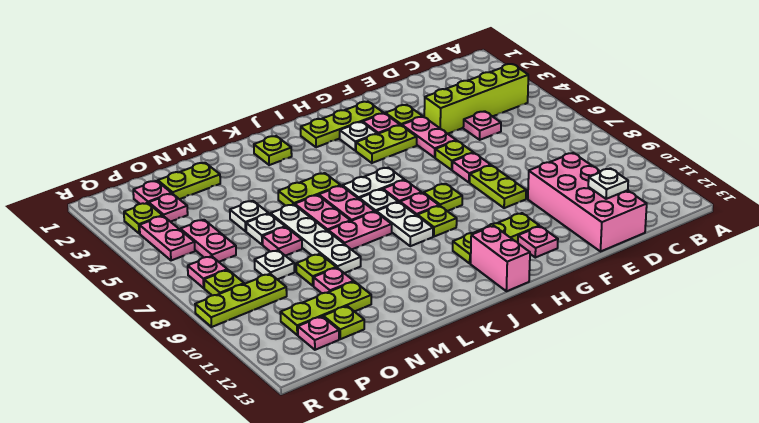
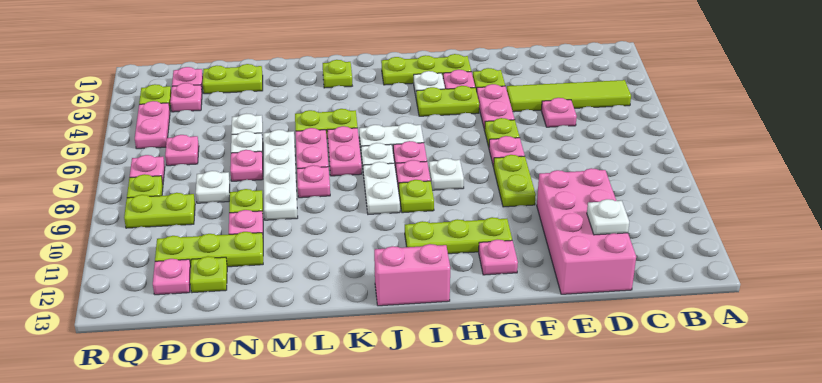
lime 1x4 brick [424,64,528,134] -> lime 1x4 tile [507,80,631,112]
lime 1x1 plate [424,184,462,211] -> white 1x1 plate [429,158,464,190]
pink 1x2 brick [471,226,530,291] -> pink 1x2 brick turned to [374,244,450,306]
pink 1x2 plate [328,212,392,250] -> pink 1x1 plate [297,165,330,198]
pink 1x2 plate [180,220,236,262] -> pink 1x1 plate [165,135,199,166]
lime 1x3 plate [195,274,287,327] -> lime 1x2 plate [124,193,195,228]

